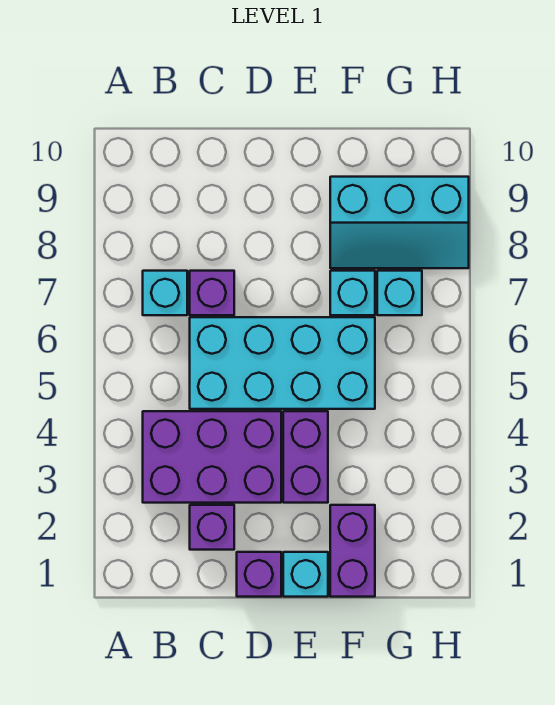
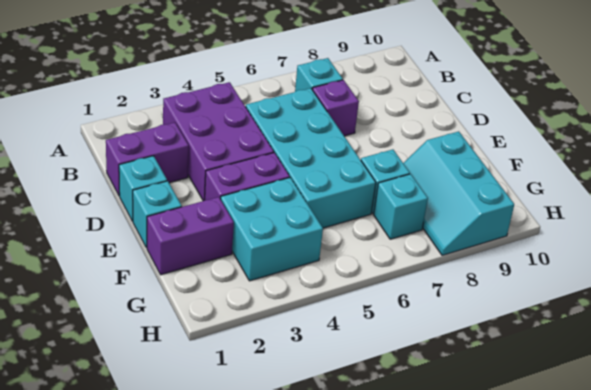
purple 1x1 brick [190,505,234,550] -> purple 1x2 brick [106,123,189,196]
purple 1x1 brick [237,552,281,597] -> cyan 1x1 brick [119,156,167,221]
none -> cyan 2x2 brick [221,177,323,281]

